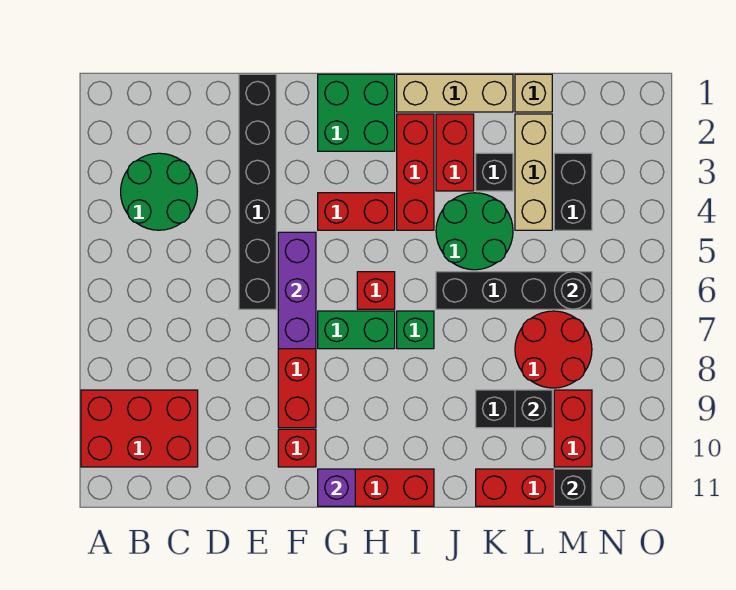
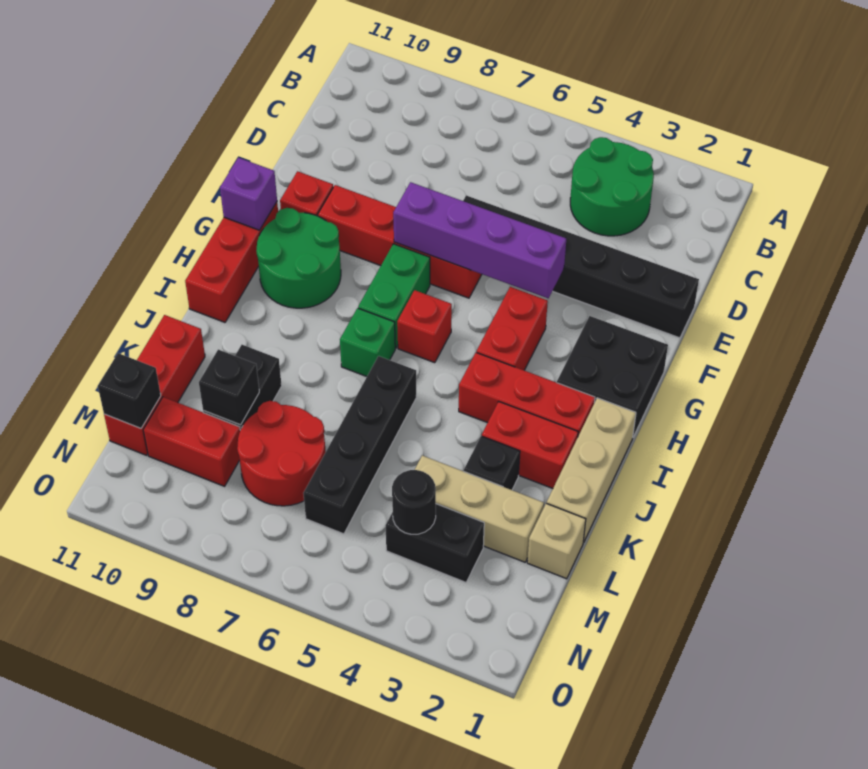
red 2x3 brick [81,390,198,467] -> none
purple 1x3 brick [278,232,316,349] -> purple 1x4 brick [393,182,566,298]
green 2x2 brick [318,74,395,151] -> black 2x2 brick [557,316,668,437]
green 2x2 round brick [436,193,513,270] -> green 2x2 round brick moved to [256,208,341,308]
black 1x1 round brick [554,272,592,309] -> black 1x1 round brick moved to [392,470,436,534]

